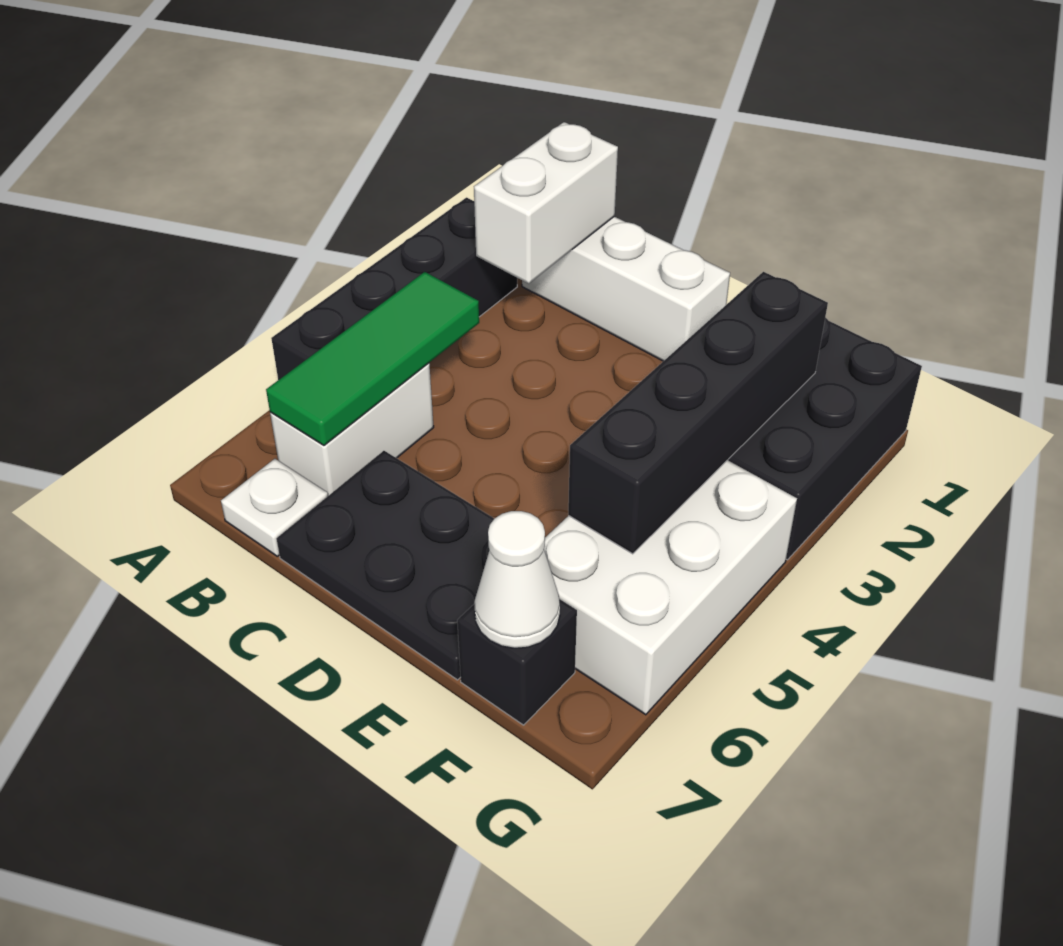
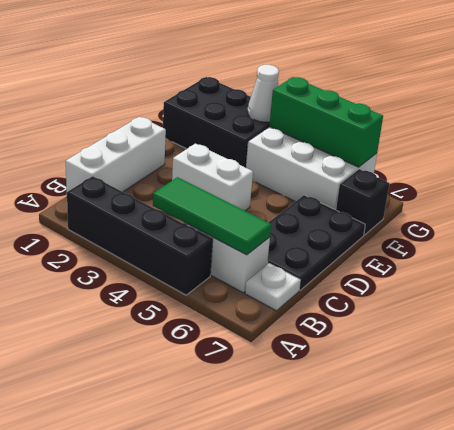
white 1x2 brick [474,122,618,284] -> white 1x2 brick moved to [172,144,253,211]
black 1x4 brick [568,272,828,554] -> none
white 1x1 cone [474,511,560,648] -> white 1x1 cone moved to [247,65,279,122]
none -> green 1x3 brick [269,77,383,167]

